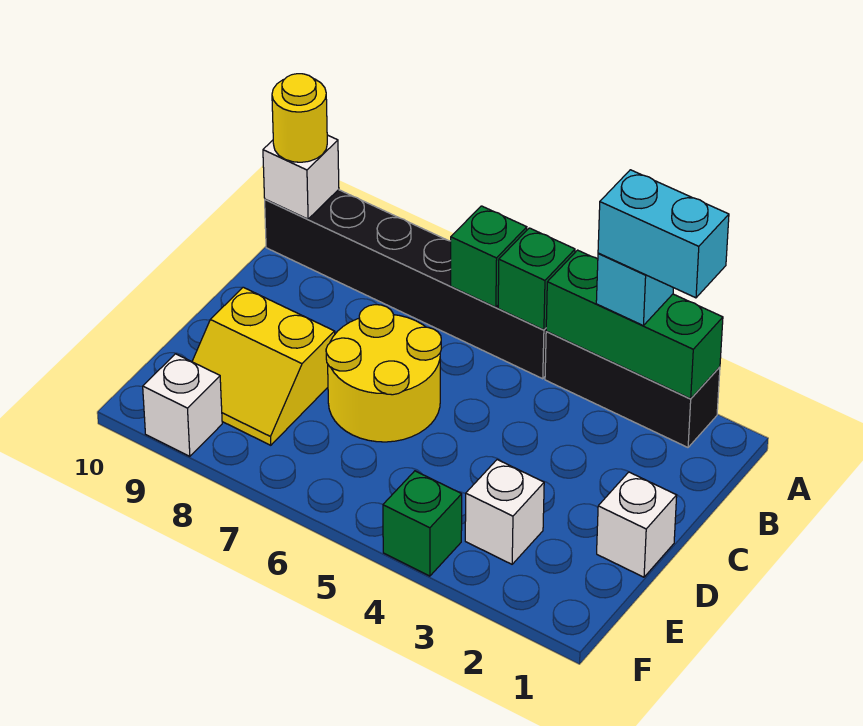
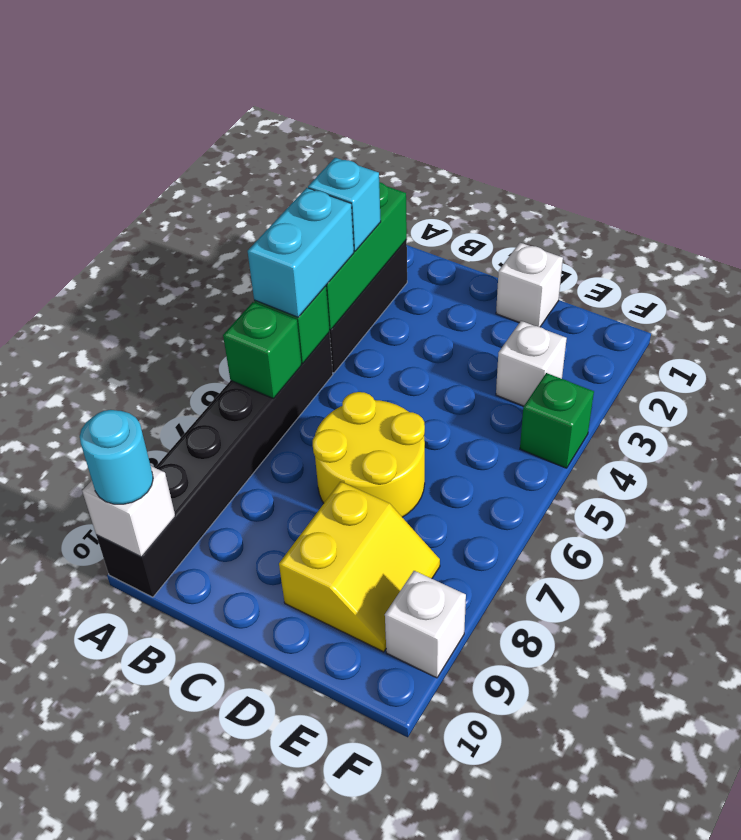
cyan 1x2 brick [598,170,729,298] -> cyan 1x2 brick moved to [248,188,354,317]
yellow 1x1 round brick [272,74,327,162] -> cyan 1x1 round brick [80,410,153,504]

